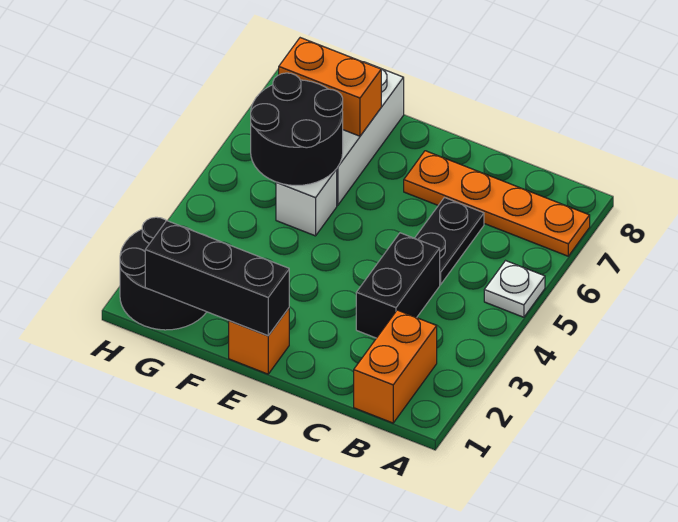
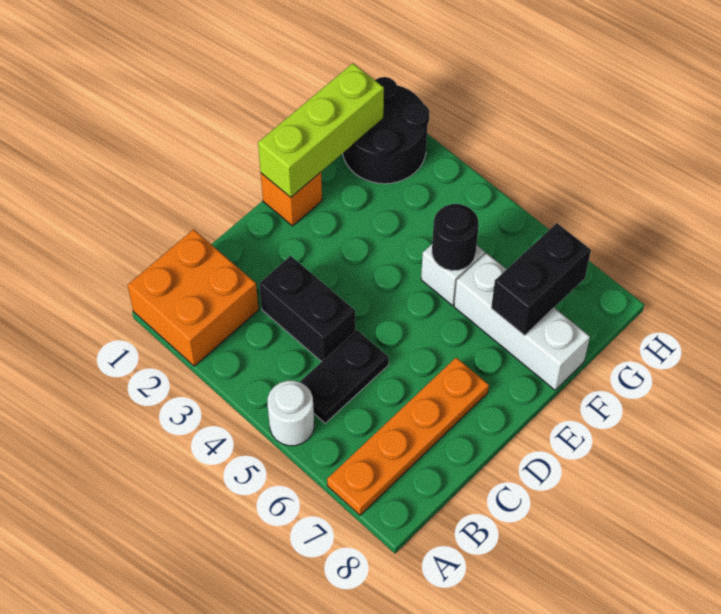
white 1x1 plate [484,261,545,317] -> white 1x1 round brick [268,381,314,446]
orange 1x2 brick [354,310,437,423] -> orange 2x2 brick [128,229,259,366]
black 1x2 plate [415,198,484,285] -> black 1x2 plate turned to [300,330,389,423]
black 1x3 brick [145,221,289,336] -> lime 1x3 brick [258,63,384,197]
black 2x2 round brick [251,73,343,186] -> black 1x1 round brick [432,204,479,271]
orange 1x2 brick [279,38,381,136] -> black 1x2 brick [491,223,591,335]

